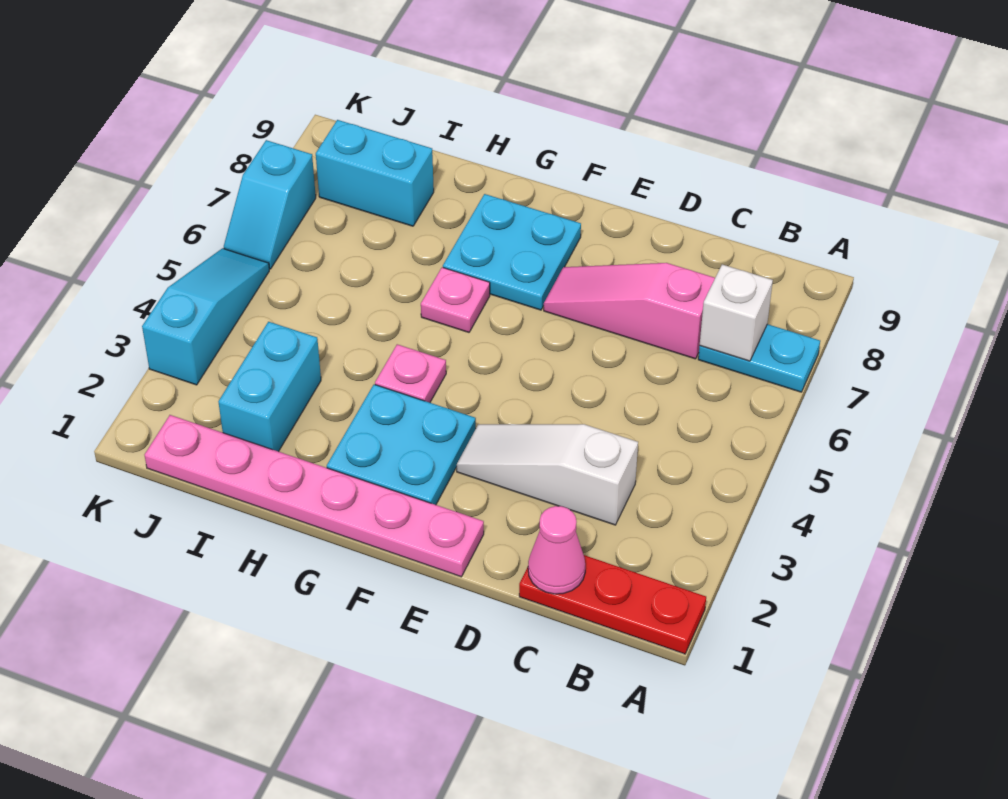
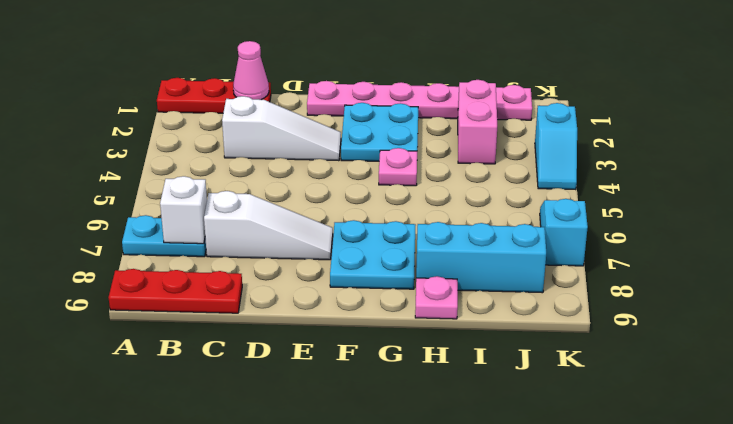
none -> red 1x3 plate [109,269,242,313]
pink 1x3 slope [544,263,715,359] -> white 1x3 slope [204,191,333,260]
pink 1x1 plate [421,267,490,332] -> pink 1x1 plate moved to [415,276,458,319]
cyan 1x2 brick [218,322,321,452] -> pink 1x2 brick [458,80,497,164]
cyan 1x2 brick [316,120,434,226] -> cyan 1x3 brick [416,222,546,293]
cyan 1x3 slope [142,248,269,385] -> cyan 1x2 slope [535,103,577,190]

